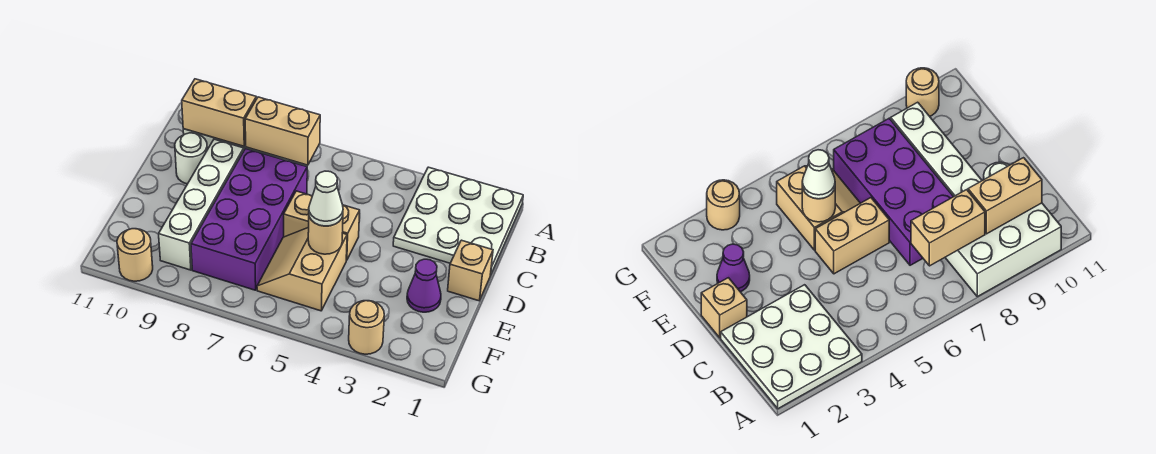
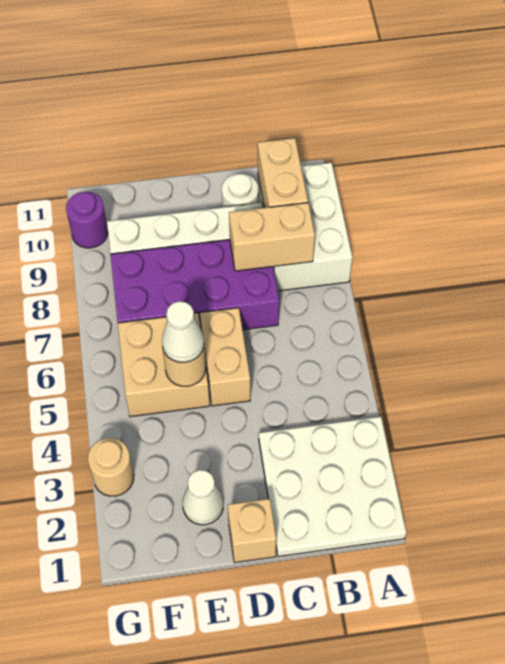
tan 1x2 brick [245,97,320,165] -> tan 1x2 brick turned to [229,203,315,271]
purple 1x1 cone [407,259,441,312] -> white 1x1 cone [183,470,223,525]
tan 2x2 slope [257,227,347,311] -> tan 2x2 brick [118,313,210,417]
tan 1x1 round brick [117,229,153,281] -> purple 1x1 round brick [66,192,108,248]

